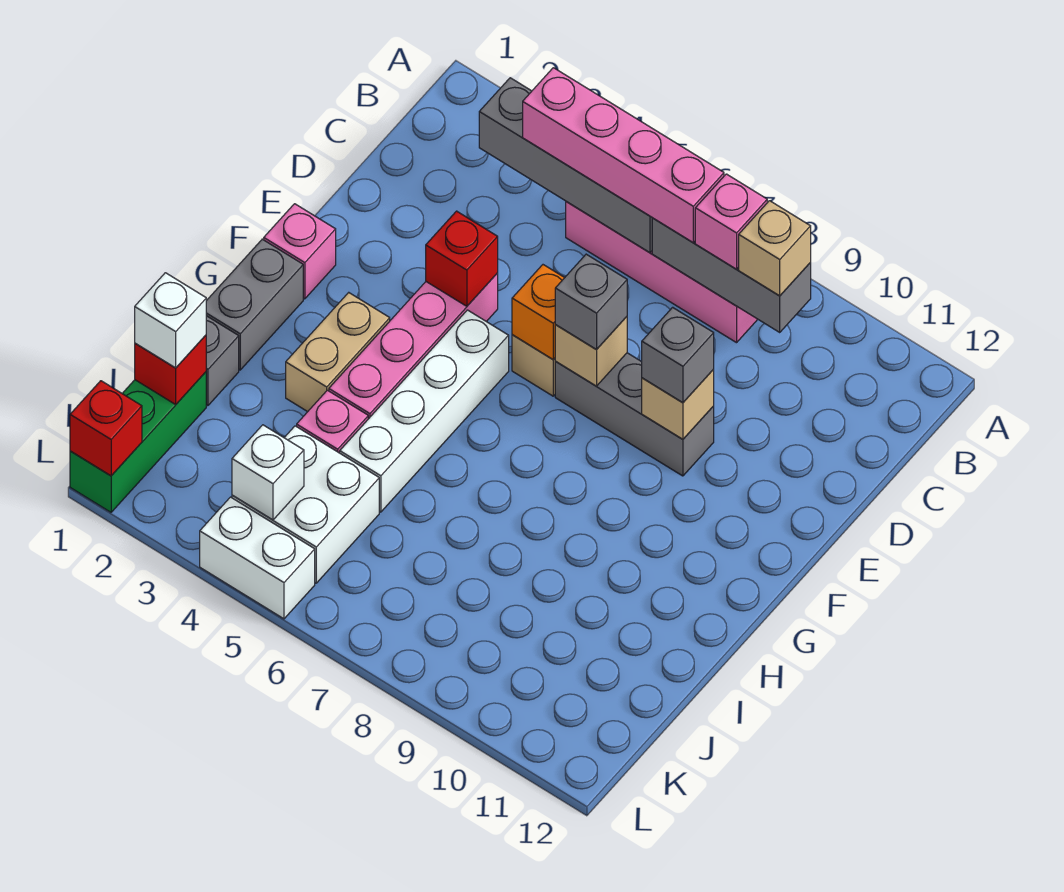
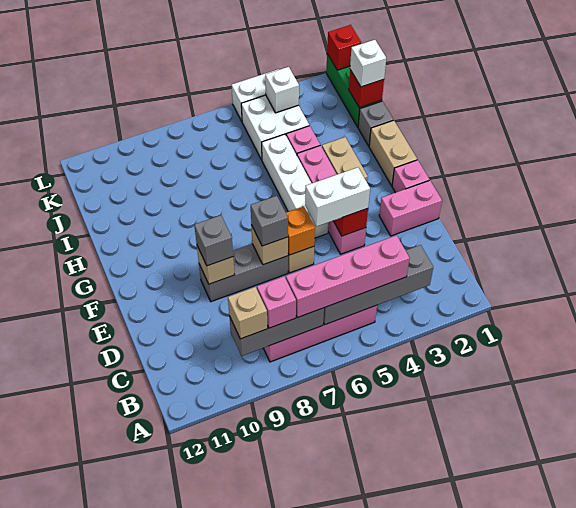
none -> pink 1x2 brick [379,180,442,236]
none -> white 1x2 brick [305,167,370,227]
grey 1x2 brick [206,239,303,370] -> tan 1x2 brick [369,120,417,186]

